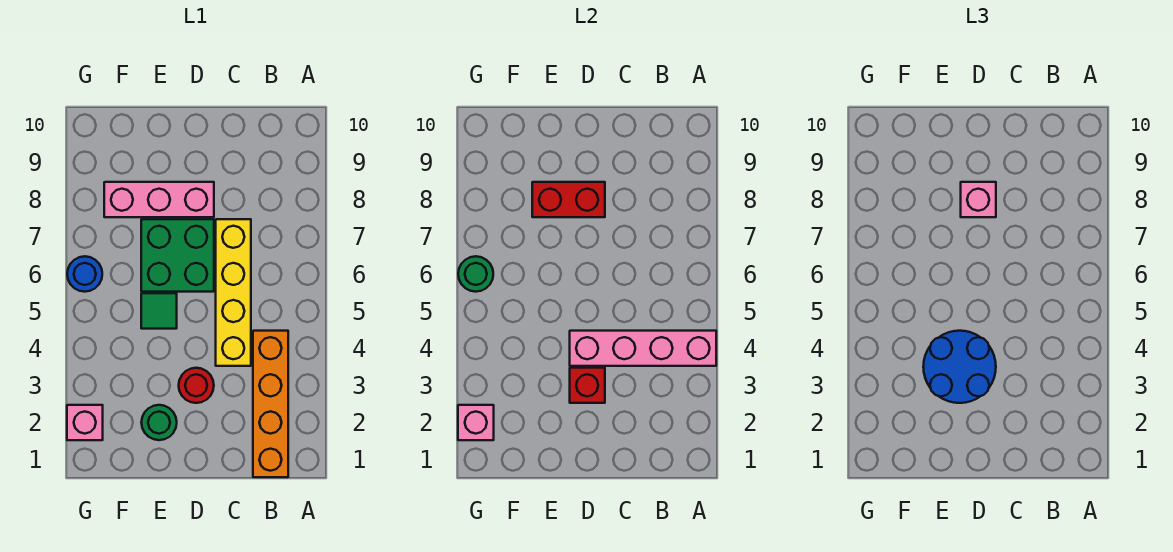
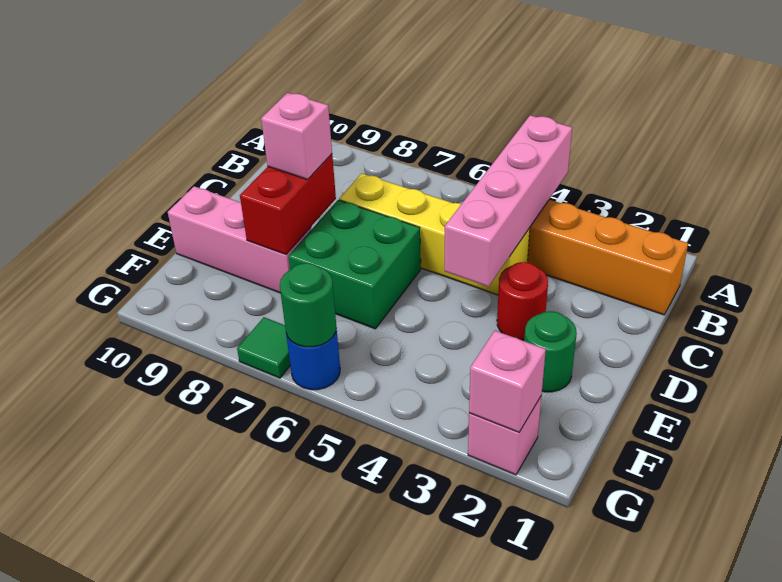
red 1x1 brick [570,368,605,403] -> none
blue 2x2 round brick [923,331,996,403] -> none
pink 1x3 brick [104,182,214,217] -> pink 1x3 brick turned to [168,186,311,293]
green 1x1 tile [141,293,177,329] -> green 1x1 tile moved to [237,317,290,378]

